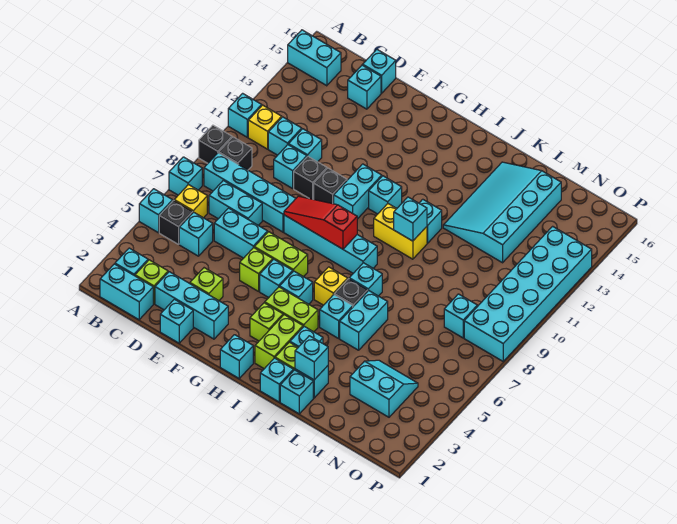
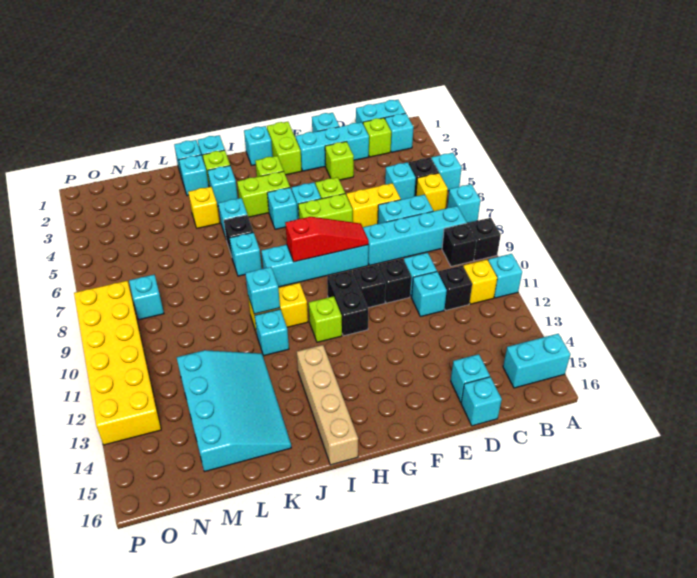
cyan 1x1 brick [268,117,302,155] -> black 1x1 brick [438,265,472,310]
cyan 1x2 brick [214,208,268,258] -> yellow 1x2 brick [347,183,401,227]
cyan 1x2 brick [334,164,382,219] -> black 1x2 brick [327,271,368,336]
cyan 1x1 brick [369,176,402,214] -> lime 1x1 brick [309,296,342,342]
lime 1x2 brick [255,315,303,369] -> lime 1x2 brick moved to [267,122,302,175]
yellow 1x1 brick [314,267,348,305] -> yellow 1x1 brick moved to [188,187,220,228]
none -> tan 1x4 brick [297,345,358,465]
cyan 1x1 brick [295,336,328,380] -> none
cyan 1x2 brick [340,290,388,350] -> none
cyan 2x2 slope [350,360,418,417] -> none
cyan 2x6 brick [464,226,592,361] -> yellow 2x6 brick [74,281,161,445]

